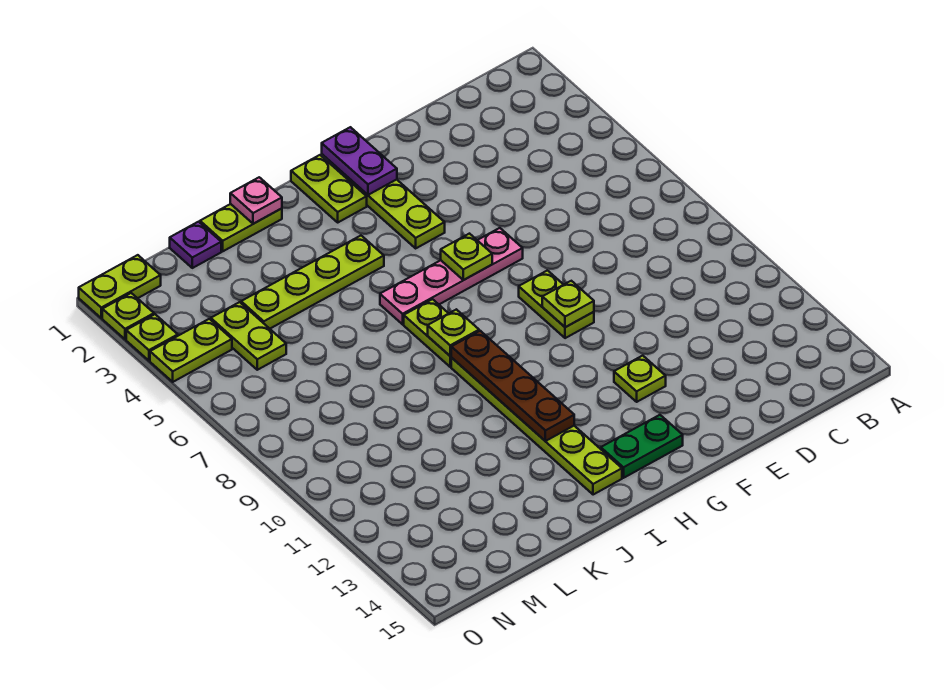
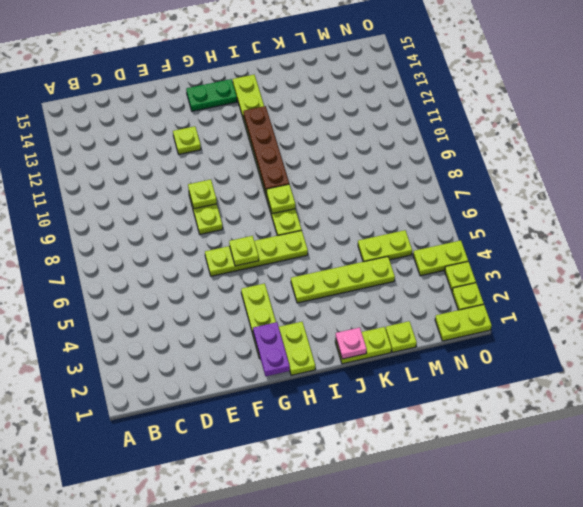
pink 1x4 plate [380,228,523,324] -> lime 1x4 plate [205,231,308,276]
purple 1x1 plate [170,222,221,268] -> lime 1x1 plate [386,321,417,352]
lime 1x2 plate [211,302,286,370] -> lime 1x2 plate turned to [358,230,412,262]

